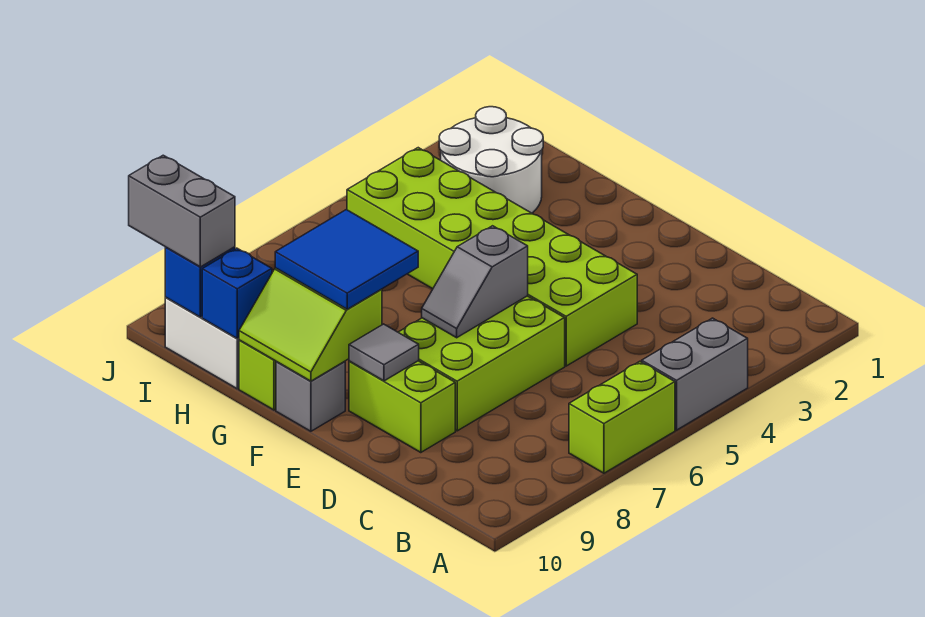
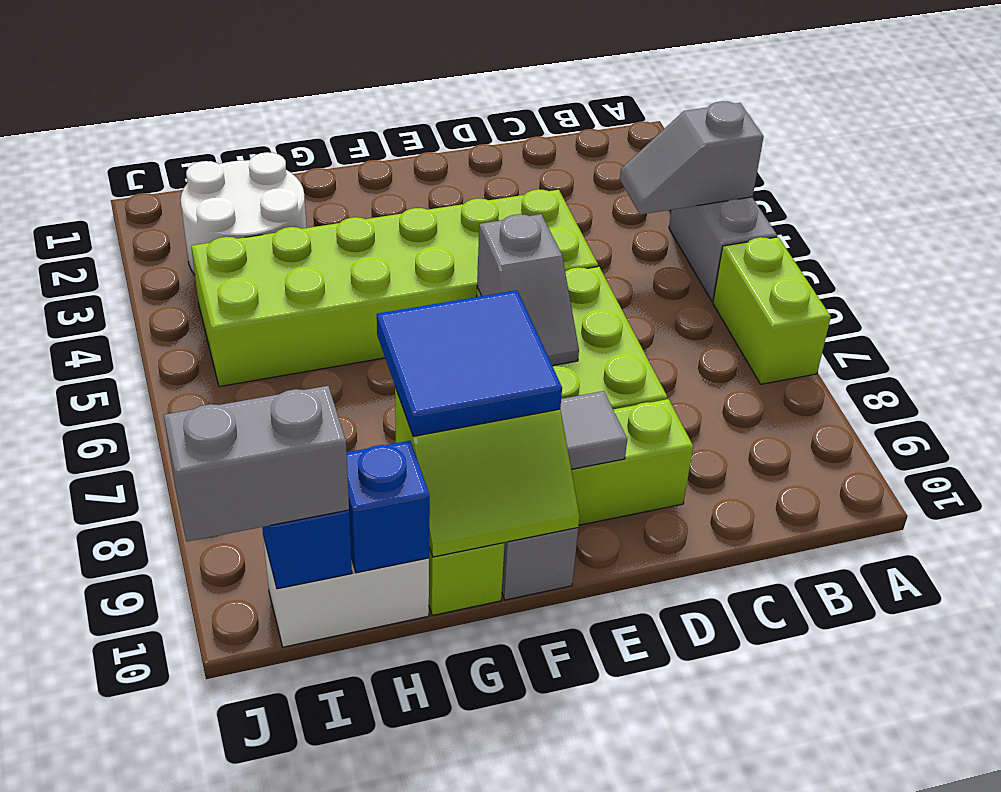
none -> grey 1x2 slope [620,101,764,215]

